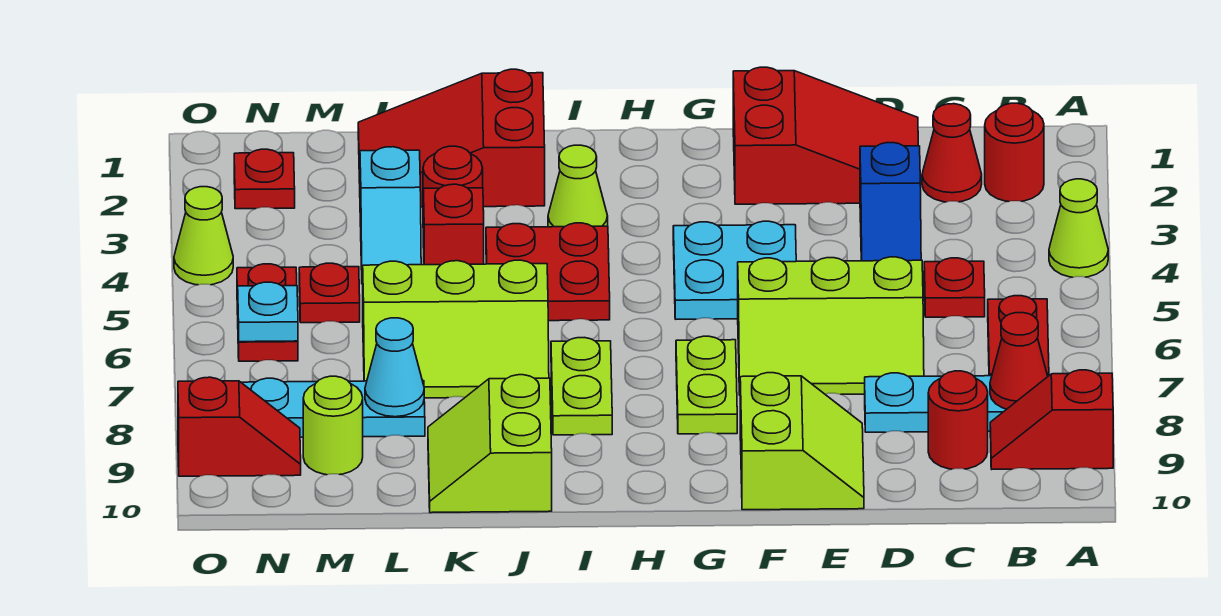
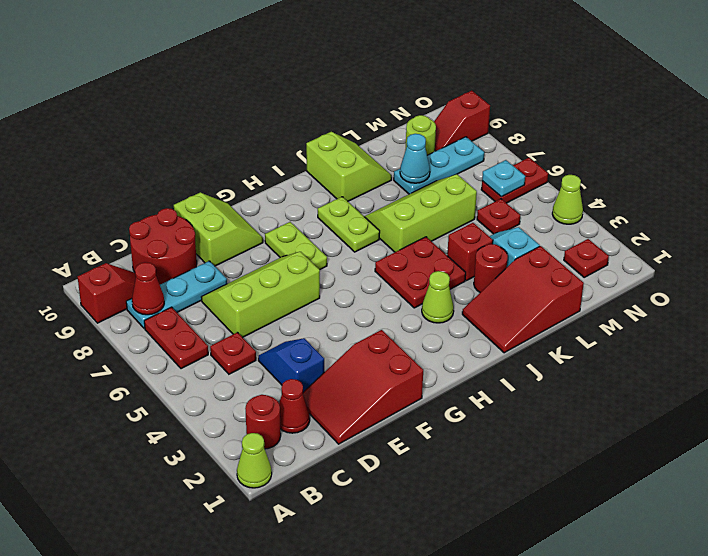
lime 1x1 cone [1049,179,1108,277] -> lime 1x1 cone moved to [237,433,272,488]
red 1x1 round brick [928,371,988,469] -> red 2x2 round brick [129,208,197,285]
lime 2x2 slope [740,373,864,510] -> lime 2x2 slope turned to [174,193,263,266]
cyan 2x2 plate [673,221,796,319] -> none
red 2x3 slope [358,69,545,207] -> red 2x3 slope turned to [462,246,584,353]
red 1x2 plate [237,264,298,361] -> red 1x2 plate turned to [481,158,548,203]

